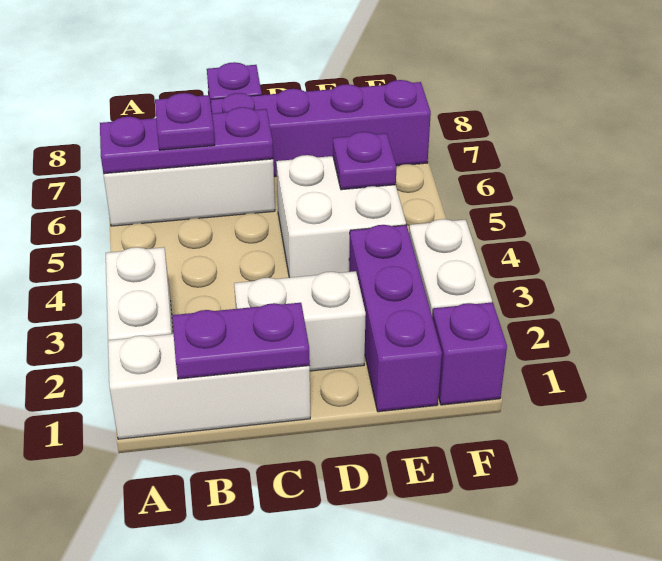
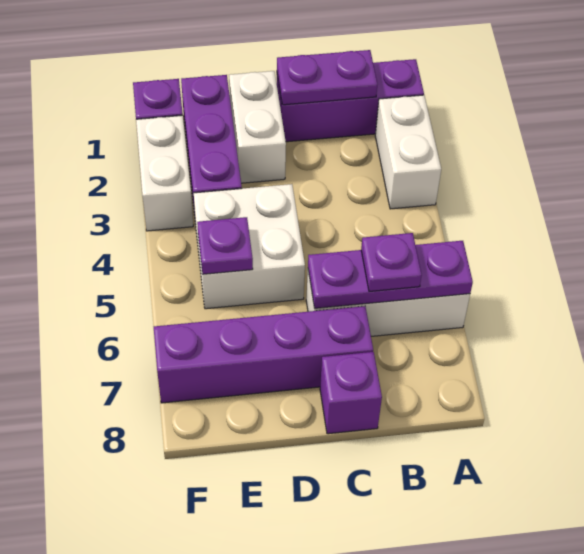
white 1x3 brick [108,334,310,439] -> purple 1x3 brick [277,59,424,142]
white 1x2 brick [234,271,366,371] -> white 1x2 brick turned to [229,71,286,183]

